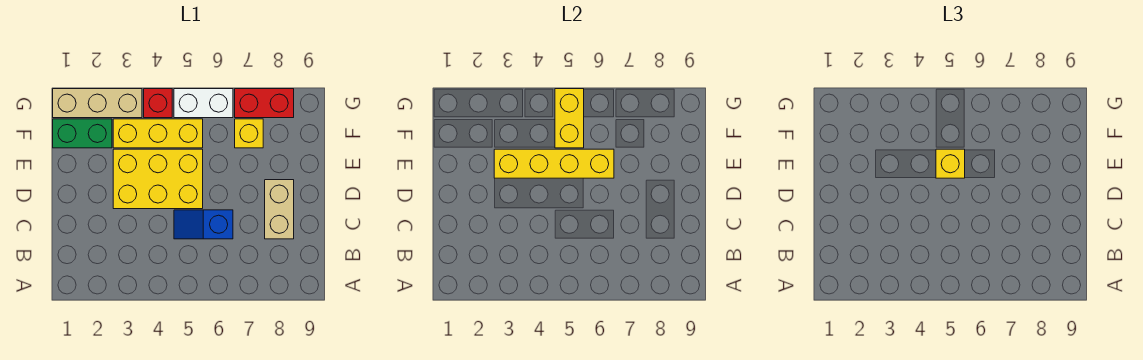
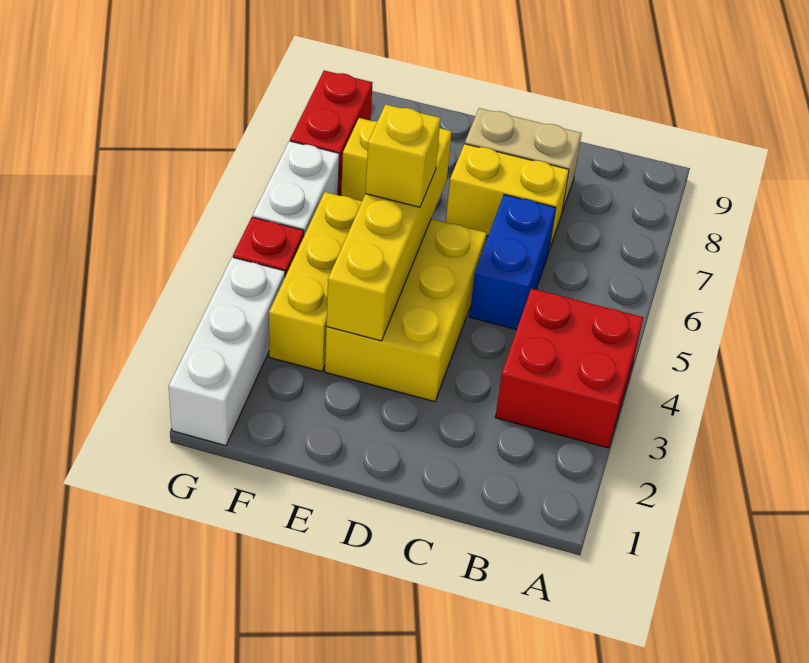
none -> red 2x2 brick [495,289,643,448]
blue 1x2 slope [174,210,233,239] -> blue 1x2 brick [469,195,556,330]
green 1x2 brick [53,119,112,148] -> none
yellow 1x2 brick [555,89,584,148] -> yellow 1x2 brick moved to [446,144,569,250]
tan 1x3 brick [53,89,142,118] -> white 1x3 brick [169,257,285,446]

